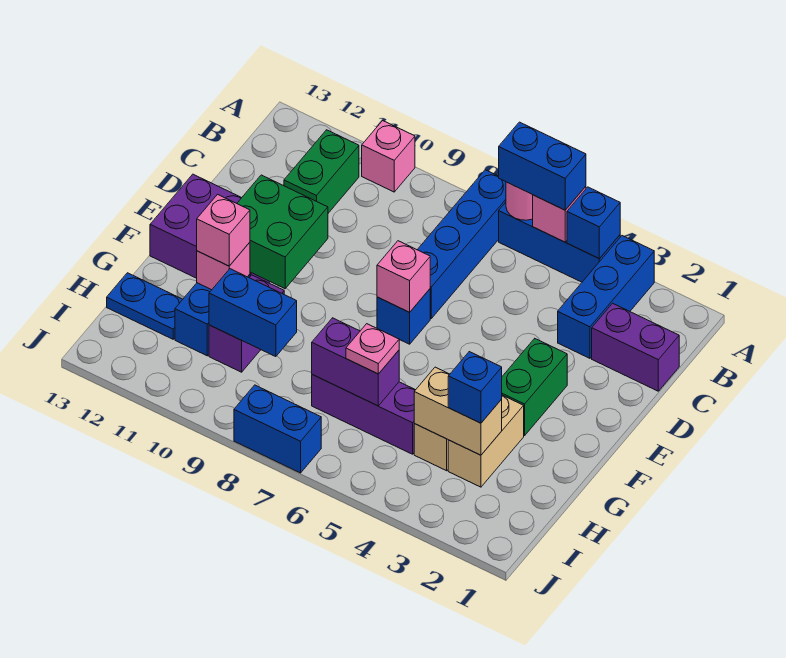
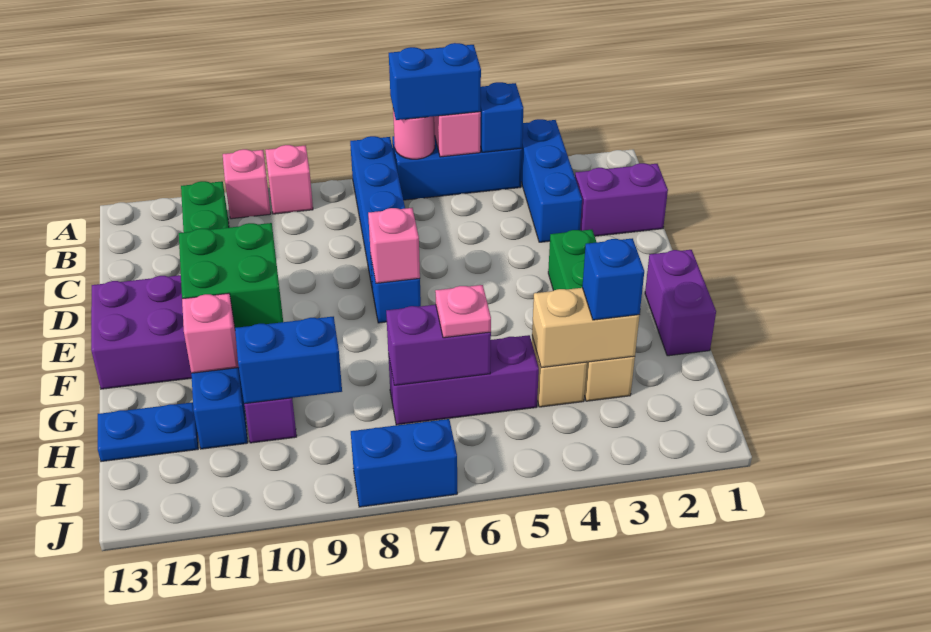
none -> purple 1x2 brick [645,250,716,356]
pink 1x1 brick [197,195,250,266] -> pink 1x1 brick moved to [265,145,313,214]

